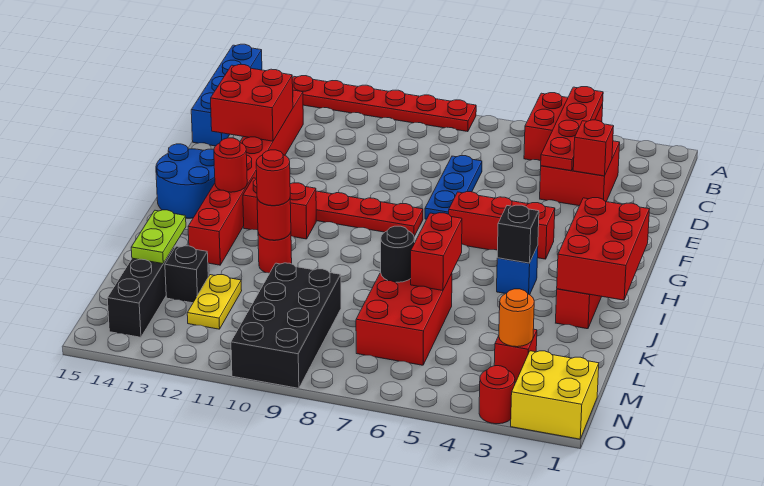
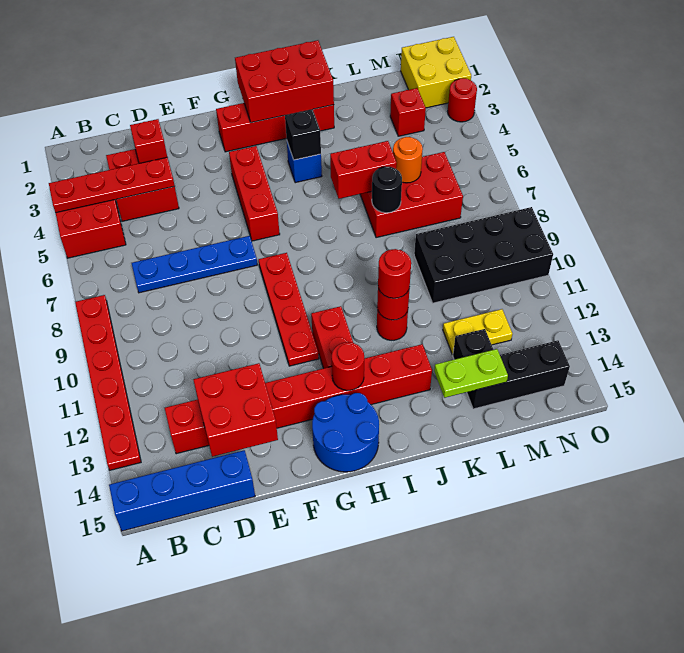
blue 1x3 plate [425,156,482,219] -> blue 1x4 plate [132,236,257,293]
orange 1x1 round brick [499,289,534,347] -> orange 1x1 round brick moved to [393,137,423,183]

